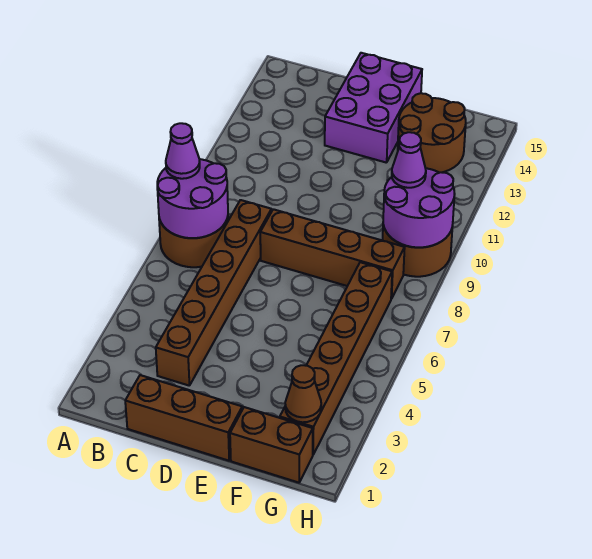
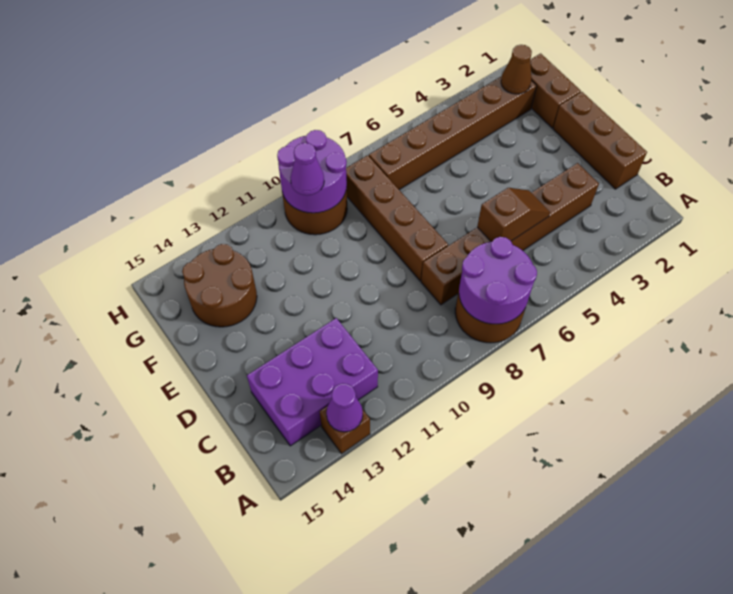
purple 1x1 cone [166,123,200,179] -> purple 1x1 cone moved to [326,383,363,432]
none -> brown 1x1 brick [320,407,370,454]
none -> brown 1x2 slope [477,188,550,242]
purple 2x3 brick [325,53,422,163] -> purple 2x3 brick moved to [247,318,378,446]

